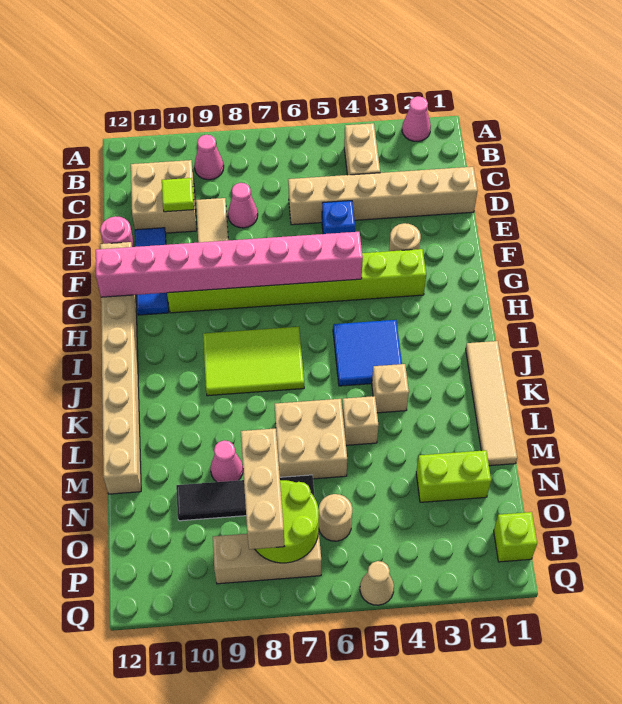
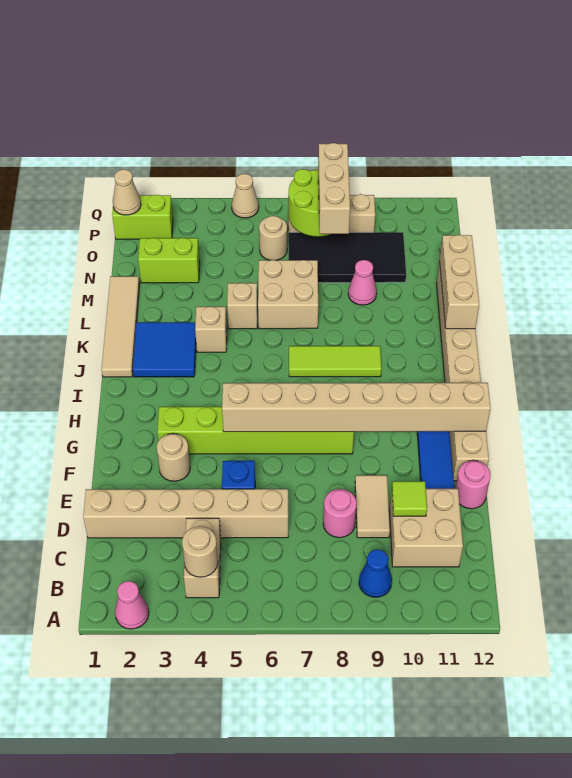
none -> tan 1x1 round brick [182,526,218,577]
pink 1x1 cone [194,135,224,180] -> blue 1x1 cone [359,549,392,597]
pink 1x1 cone [228,183,258,228] -> pink 1x1 round brick [323,489,357,538]
lime 1x8 brick [167,249,426,313] -> lime 1x6 brick [157,407,354,454]
pink 1x8 brick [96,232,363,297] -> tan 1x8 brick [222,383,491,432]
blue 2x2 tile [333,320,402,386] -> blue 2x2 tile moved to [133,322,196,377]
lime 2x3 tile [203,327,304,396] -> lime 1x3 tile [289,346,381,377]
none -> tan 1x3 brick [440,235,479,329]
black 1x4 tile [176,475,315,521] -> black 2x4 tile [289,232,406,283]
lime 1x1 brick [494,512,537,562] -> lime 1x2 brick [112,195,173,239]
none -> tan 1x1 cone [113,169,141,215]

